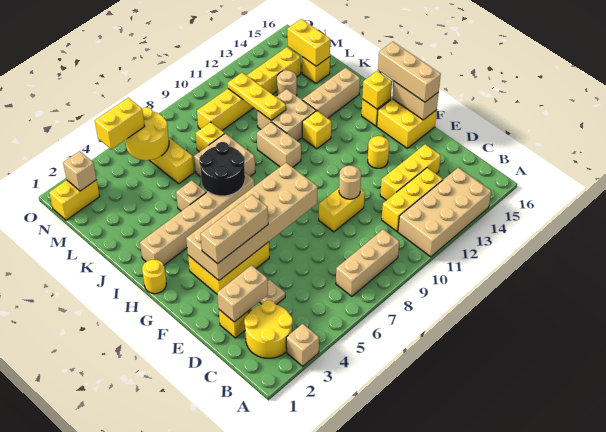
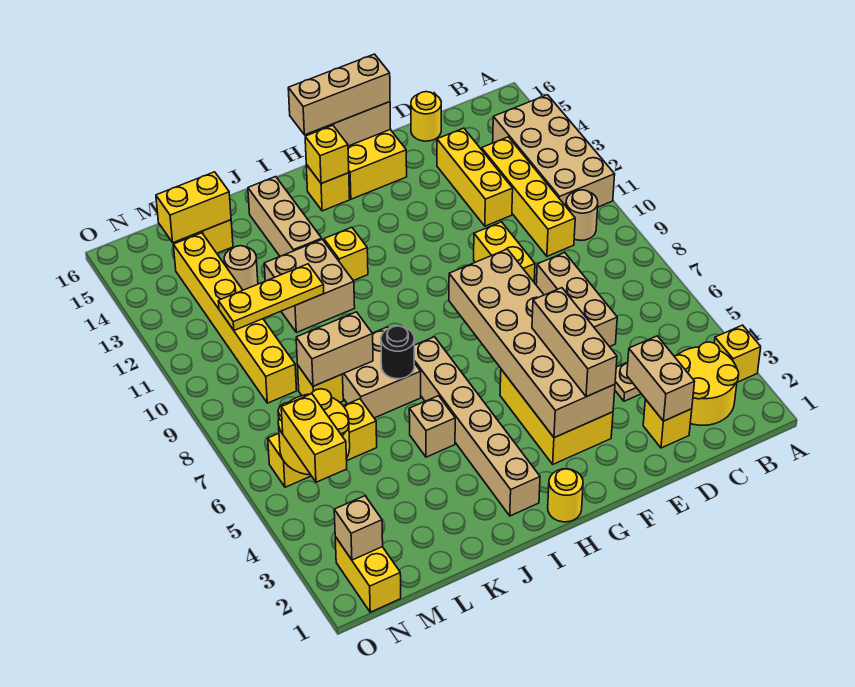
tan 1x1 brick [286,324,319,366] -> yellow 1x1 brick [714,325,761,382]
tan 1x3 brick [336,229,399,296] -> tan 1x3 brick moved to [536,253,617,347]
yellow 1x3 brick [382,168,443,232] -> yellow 1x4 brick [482,137,575,256]
tan 1x1 round brick [339,166,361,199] -> tan 1x1 round brick moved to [566,190,598,240]
yellow 1x1 round brick [368,136,389,168] -> yellow 1x1 round brick moved to [411,92,441,141]
black 2x2 round brick [199,142,245,196] -> black 1x1 round brick [381,326,414,379]
tan 1x2 brick [257,122,301,167] -> tan 1x2 brick moved to [296,312,373,386]

